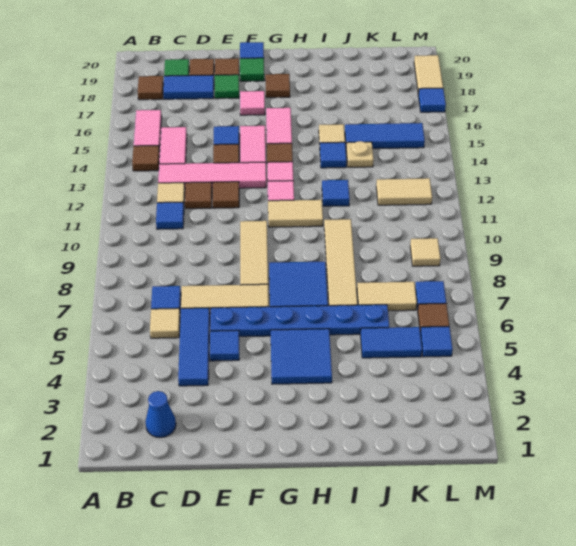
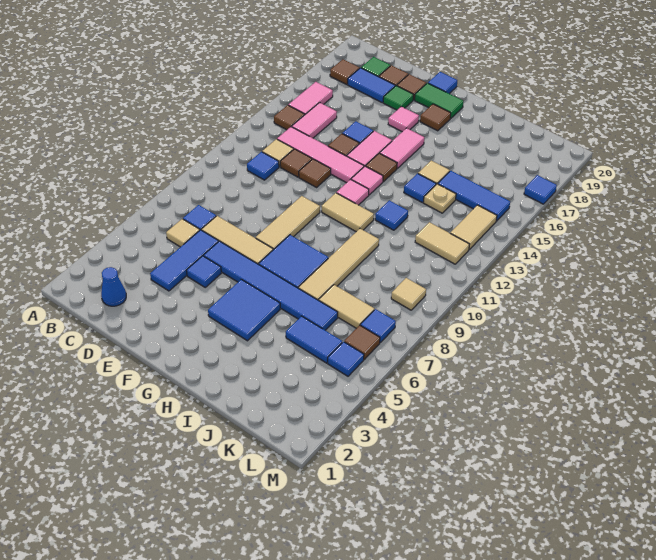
blue 1x6 plate [210,305,389,337] -> blue 1x6 tile [204,241,338,330]
green 1x1 tile [240,58,264,81] -> green 1x2 tile [415,83,464,119]
tan 1x2 tile [414,55,443,95] -> tan 1x2 tile moved to [450,205,497,249]

